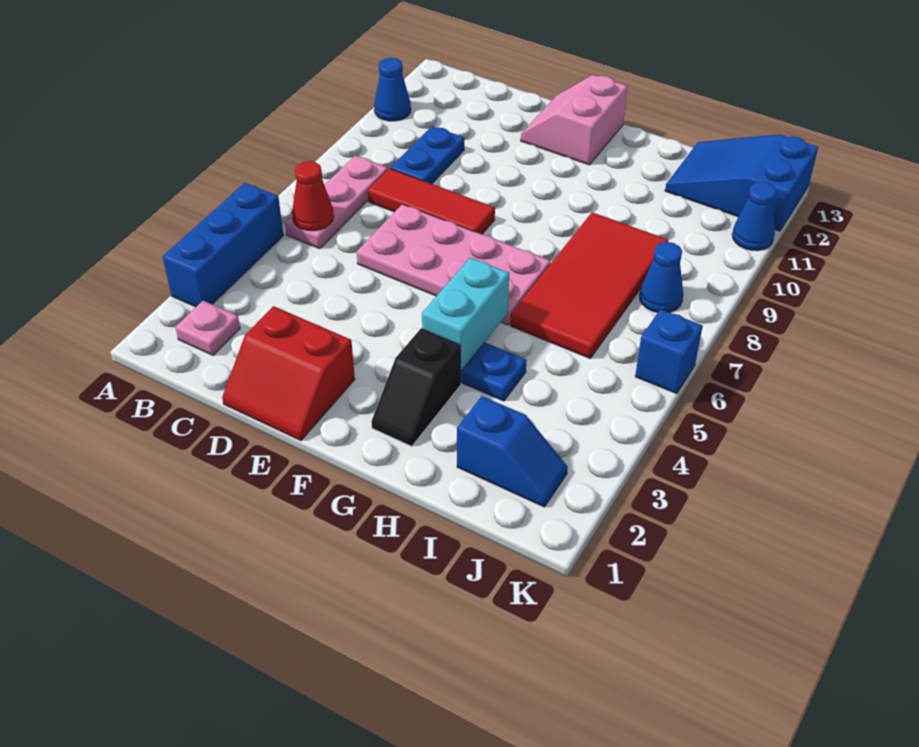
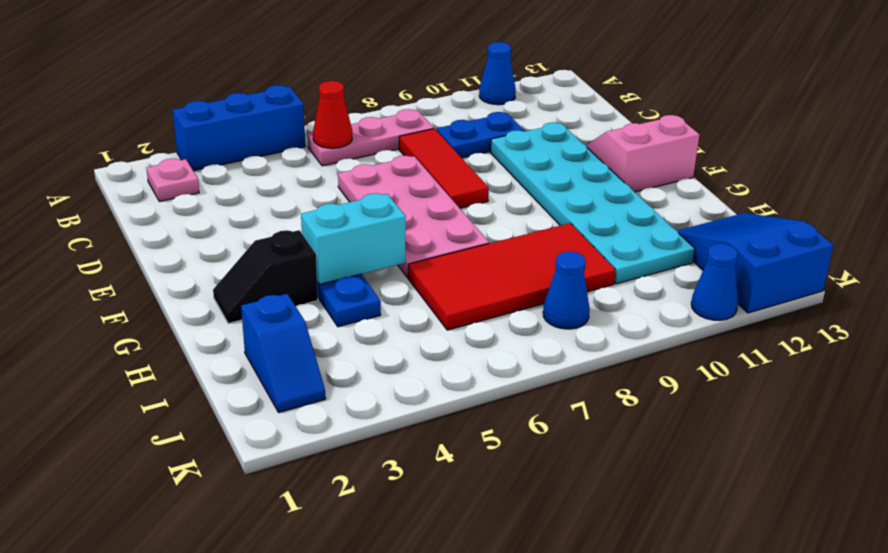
red 2x2 slope [222,306,355,441] -> none
none -> cyan 2x6 plate [490,122,695,284]
blue 1x1 brick [635,309,703,394] -> none

